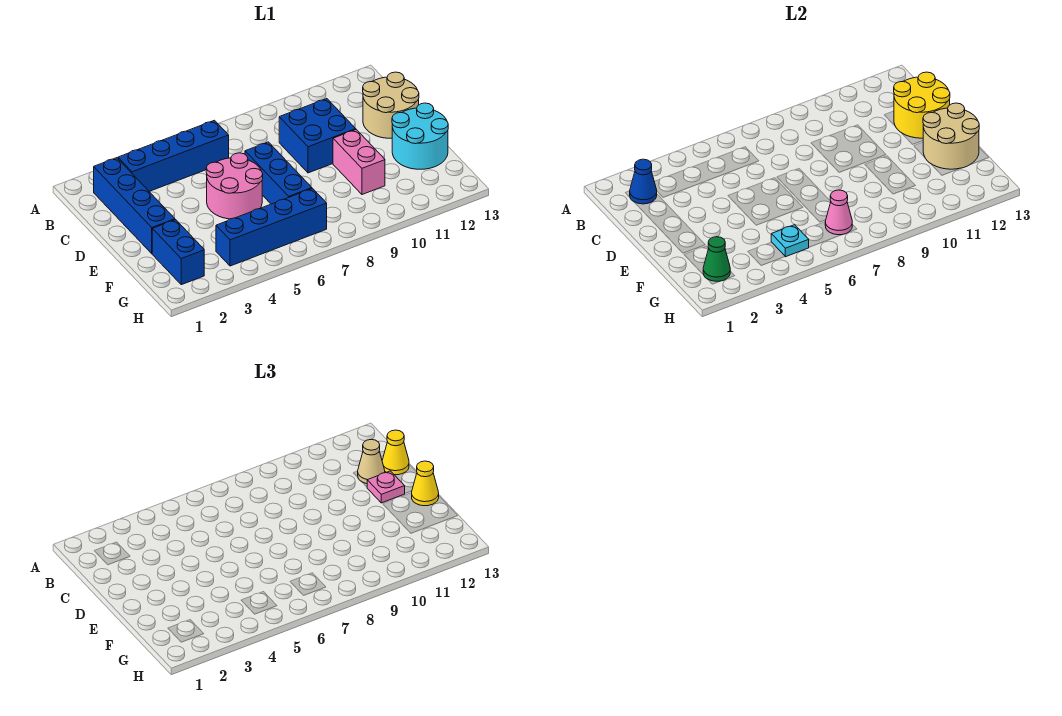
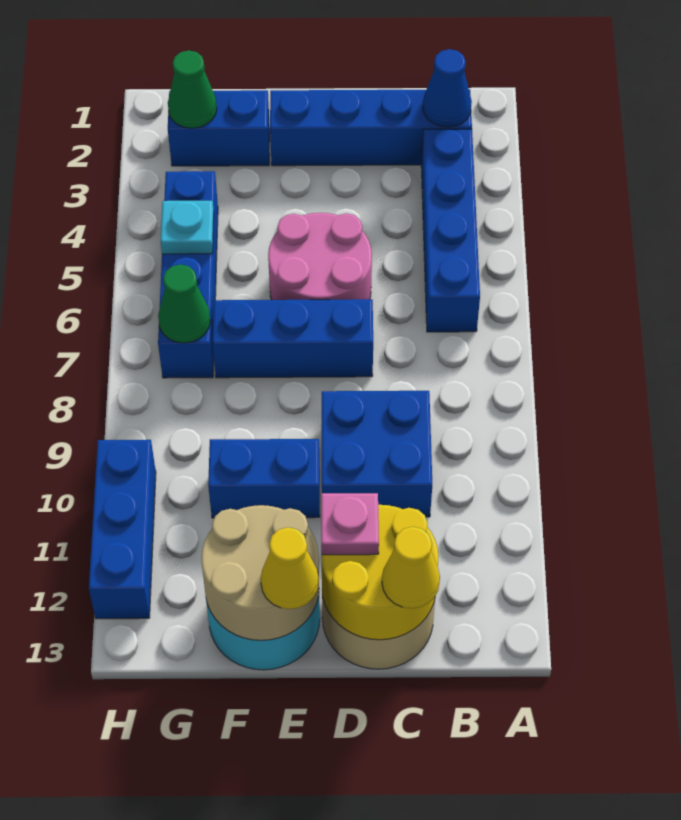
tan 1x1 cone [358,440,385,484] -> none
pink 1x2 brick [333,129,385,194] -> blue 1x2 brick [208,439,320,518]
pink 1x1 cone [825,190,852,235] -> green 1x1 cone [158,264,211,343]
none -> blue 1x3 brick [89,440,156,619]

